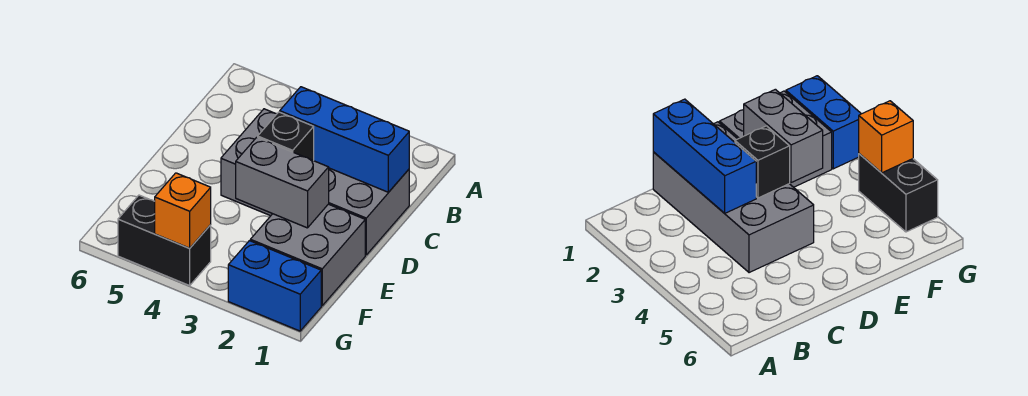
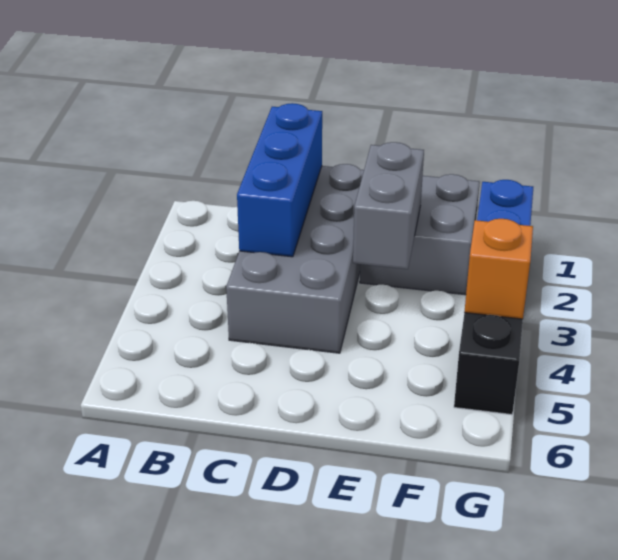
black 1x1 brick [258,112,314,161] -> none

